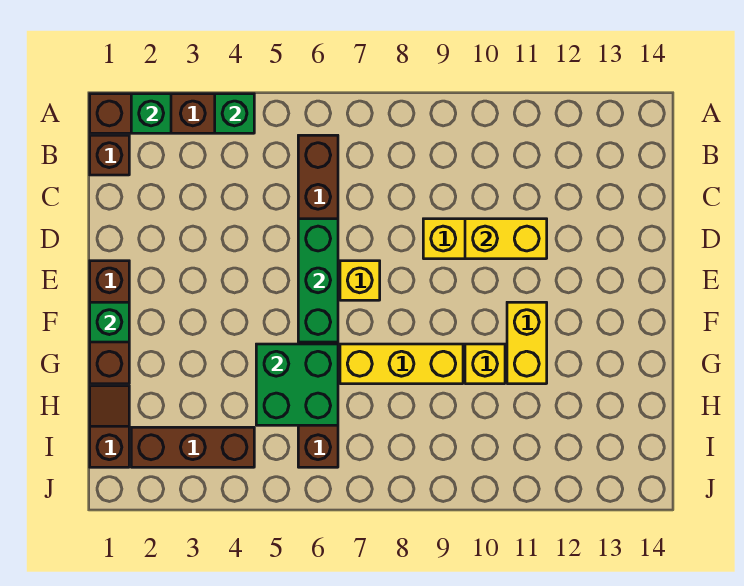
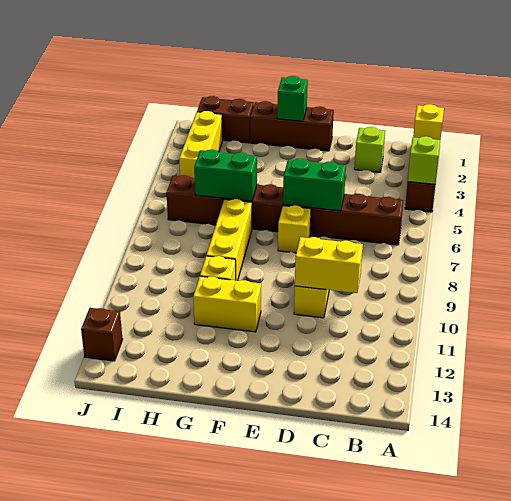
green 1x1 brick [131,94,171,133] -> yellow 1x1 brick [413,104,444,140]
green 1x1 brick [215,94,254,133] -> lime 1x1 brick [408,136,440,184]
brown 1x1 brick [90,135,129,175] -> brown 1x1 brick moved to [81,308,123,361]
none -> lime 1x1 brick [354,127,385,172]
green 1x3 brick [298,219,338,342] -> green 1x2 brick [283,159,346,211]
yellow 1x2 brick [465,219,547,259] -> yellow 1x2 brick turned to [295,237,363,293]
green 2x2 brick [256,344,338,425] -> green 1x2 brick [194,149,257,201]
brown 1x2 slope [90,386,129,467] -> brown 1x2 brick [197,96,254,143]
brown 1x3 brick [131,427,254,467] -> yellow 1x3 brick [179,111,223,178]

